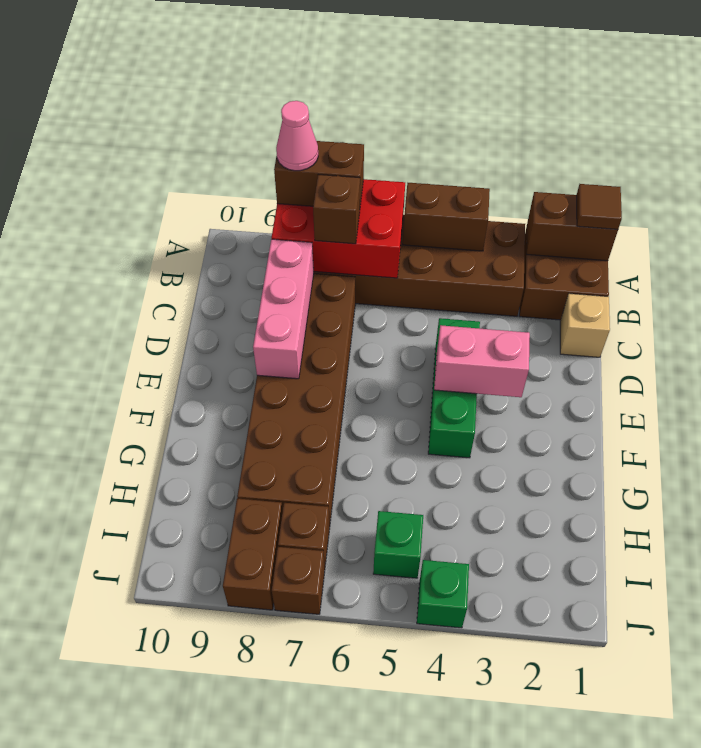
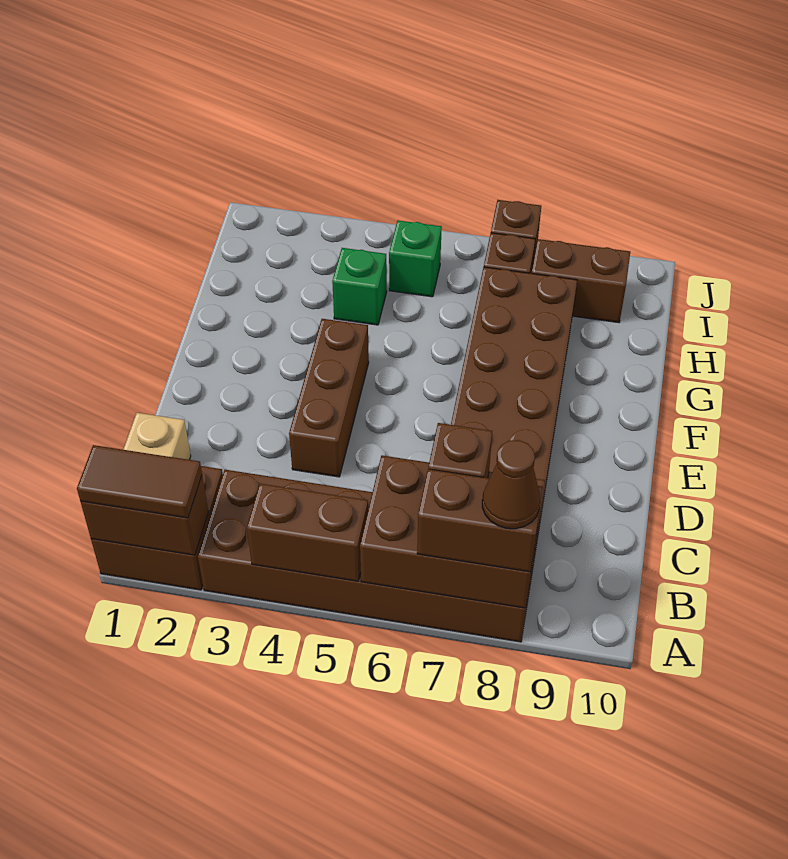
brown 1x1 tile [577,184,622,229] -> brown 1x2 tile [77,445,202,518]
red 2x3 brick [272,179,405,278] -> brown 2x3 brick [360,456,545,608]
pink 1x1 cone [276,101,318,171] -> brown 1x1 cone [482,440,540,529]
pink 1x3 brick [253,239,314,379] -> none
green 1x3 brick [428,318,480,458] -> brown 1x3 brick [289,319,369,477]
pink 1x2 brick [434,325,530,397] -> none
brown 1x2 brick [223,498,283,610] -> brown 1x2 brick turned to [532,239,630,323]
green 1x1 brick [417,560,469,628] -> green 1x1 brick moved to [332,248,387,325]

